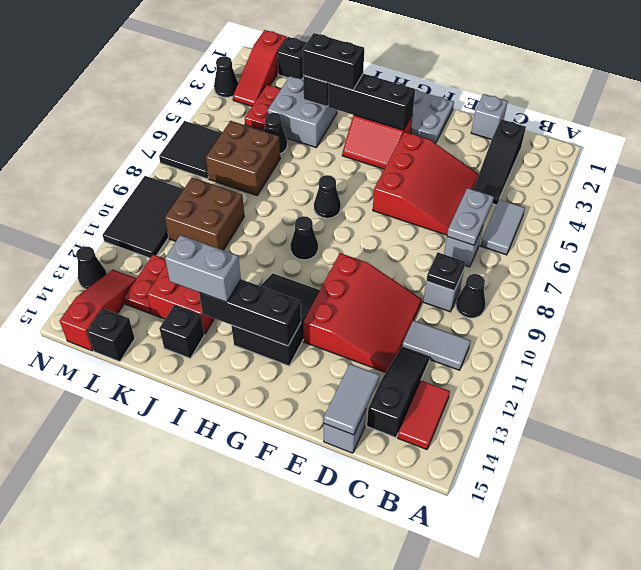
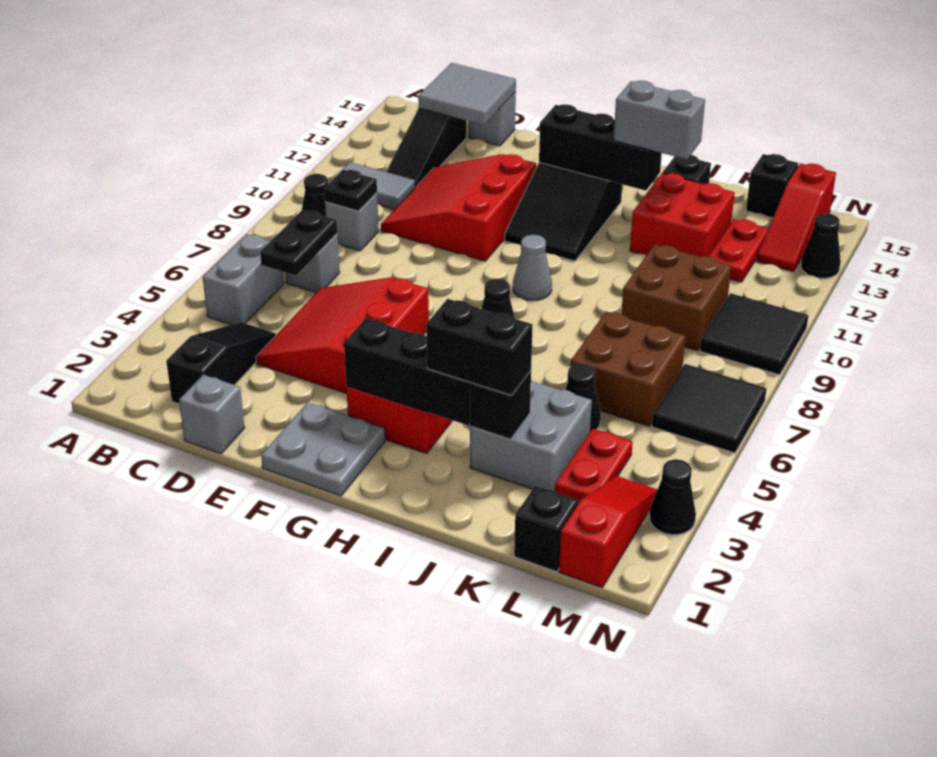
grey 1x2 tile [481,199,525,255] -> grey 1x2 brick [203,234,284,325]
red 1x2 tile [398,381,450,449] -> none
grey 1x2 plate [447,188,494,245] -> black 1x2 plate [260,210,337,275]
grey 1x2 tile [324,364,379,435] -> grey 2x2 tile [418,63,516,125]
black 1x1 cone [290,216,318,260] -> grey 1x1 cone [513,235,552,300]
black 2x3 tile [103,176,184,258] -> black 2x2 tile [700,293,808,375]

